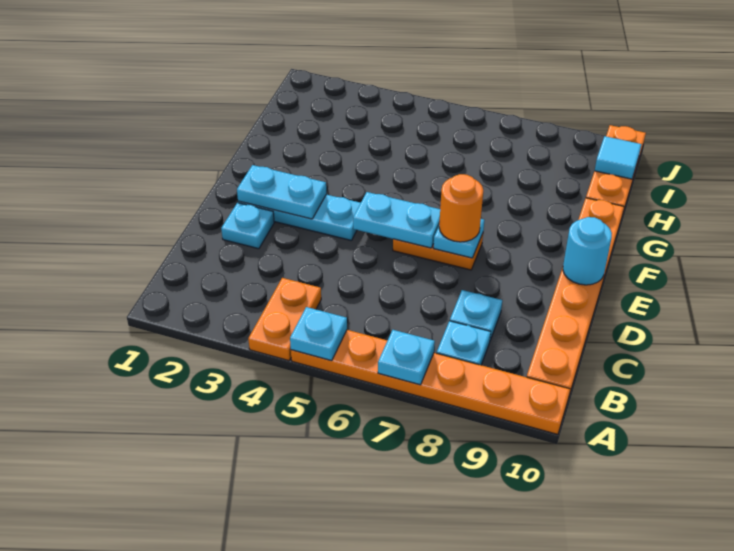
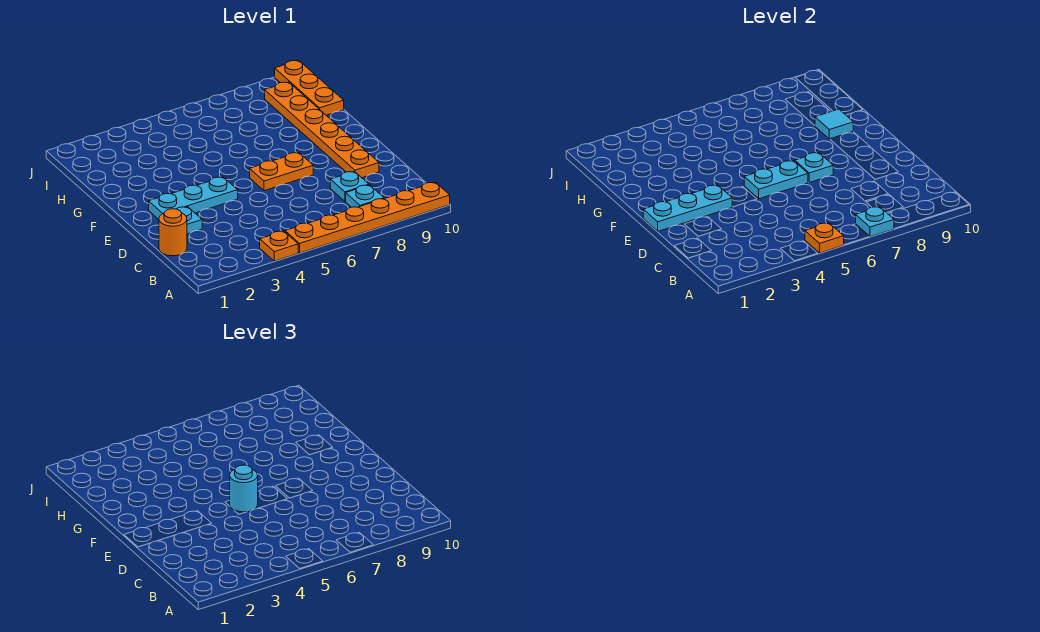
orange 1x2 plate [248,278,321,361] -> orange 1x1 plate [260,231,298,261]
cyan 1x1 plate [290,307,347,361] -> orange 1x1 plate [805,223,844,253]
orange 1x6 plate [527,198,624,395] -> orange 1x6 plate moved to [265,82,379,178]
cyan 1x2 plate [237,165,326,219] -> cyan 1x3 plate [643,185,732,231]
orange 1x1 round brick [439,174,483,242] -> orange 1x1 round brick moved to [159,209,187,256]
cyan 1x1 round brick [563,217,612,285] -> cyan 1x1 round brick moved to [230,465,258,512]
cyan 1x1 tile [595,136,642,179] -> cyan 1x1 tile moved to [815,109,853,139]

